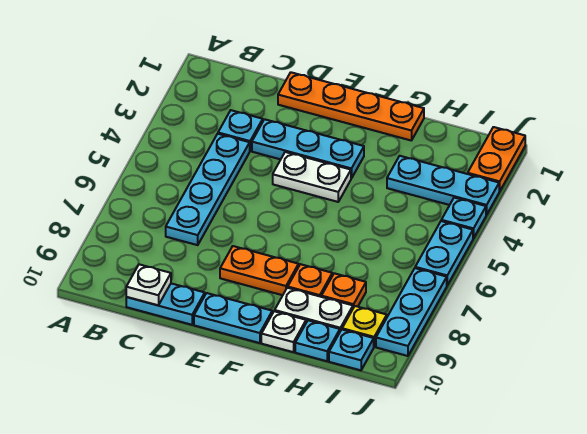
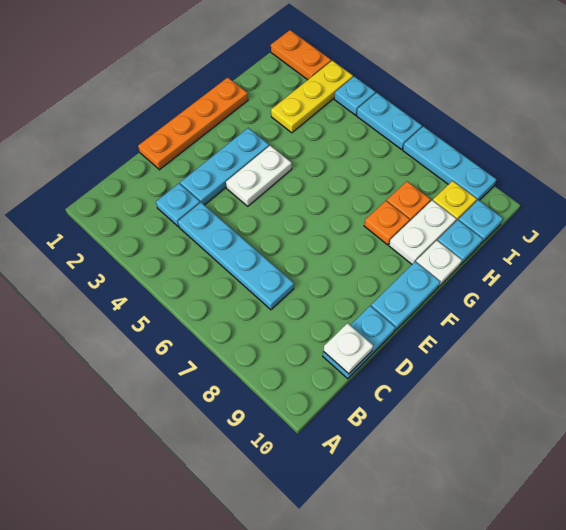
orange 1x2 plate [220,246,299,295] -> none
cyan 1x3 plate [387,156,499,215] -> yellow 1x3 plate [271,61,353,133]

